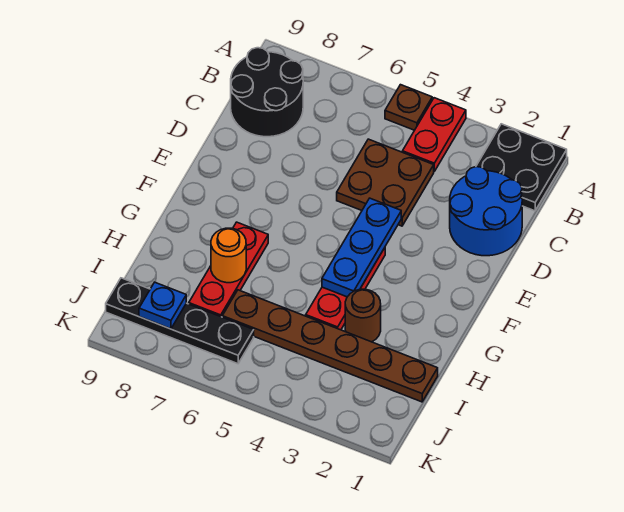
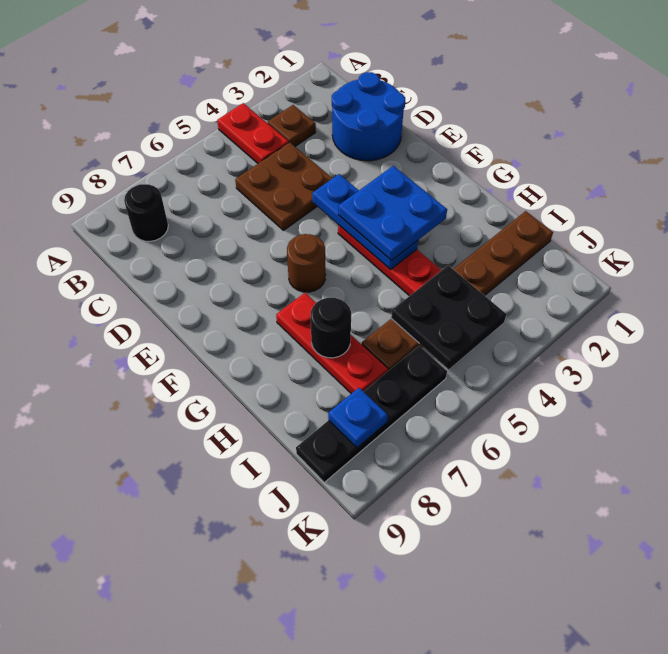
black 2x2 plate [476,124,567,211] -> black 2x2 plate moved to [391,265,506,369]
brown 1x1 plate [385,85,432,130] -> brown 1x1 plate moved to [268,105,316,146]
black 2x2 round brick [231,48,303,137] -> black 1x1 round brick [124,184,168,241]
none -> blue 2x2 plate [338,166,447,261]
brown 1x1 round brick [345,289,381,342] -> brown 1x1 round brick moved to [287,234,326,292]
orange 1x1 round brick [211,228,246,283] -> black 1x1 round brick [311,298,351,358]

